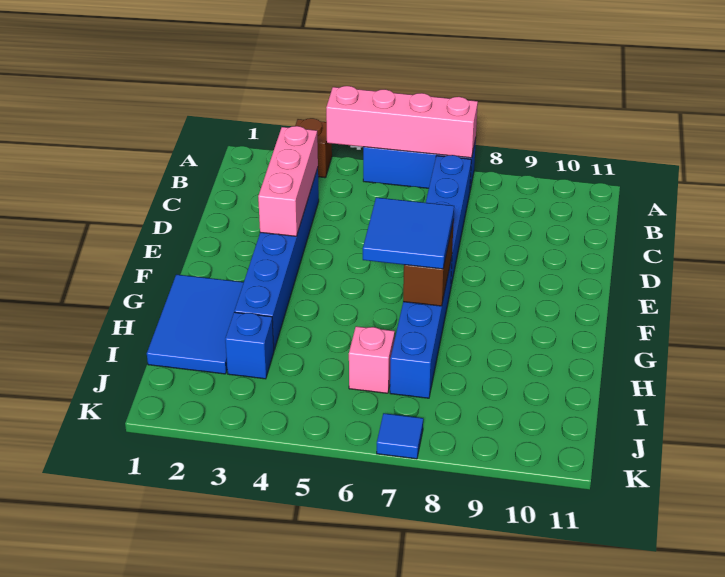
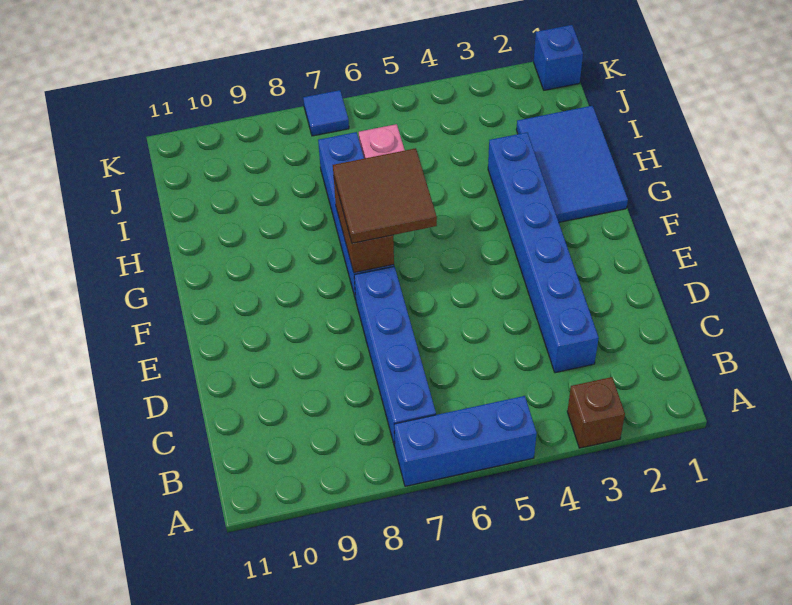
pink 1x4 brick [326,86,478,158] -> none
pink 1x3 brick [258,126,318,236] -> none
blue 2x2 tile [363,197,454,269] -> brown 2x2 tile [333,148,437,243]
blue 1x1 brick [225,312,274,379] -> blue 1x1 brick moved to [534,25,583,90]

